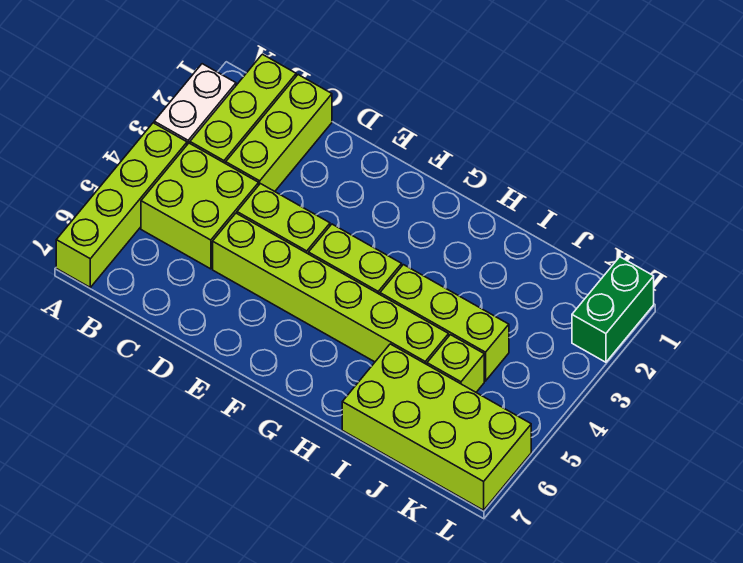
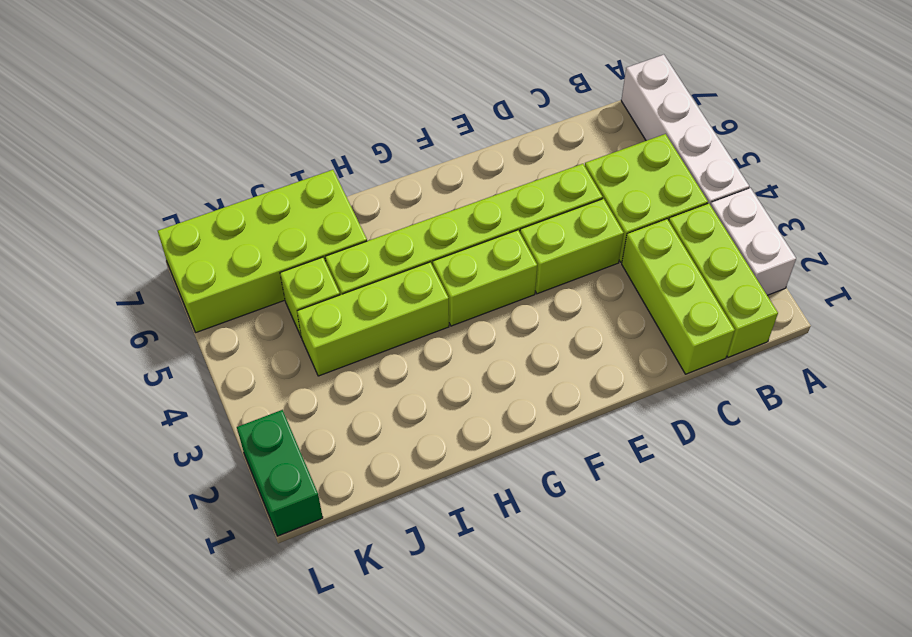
lime 1x4 brick [56,123,187,287] -> white 1x4 brick [621,55,749,205]

